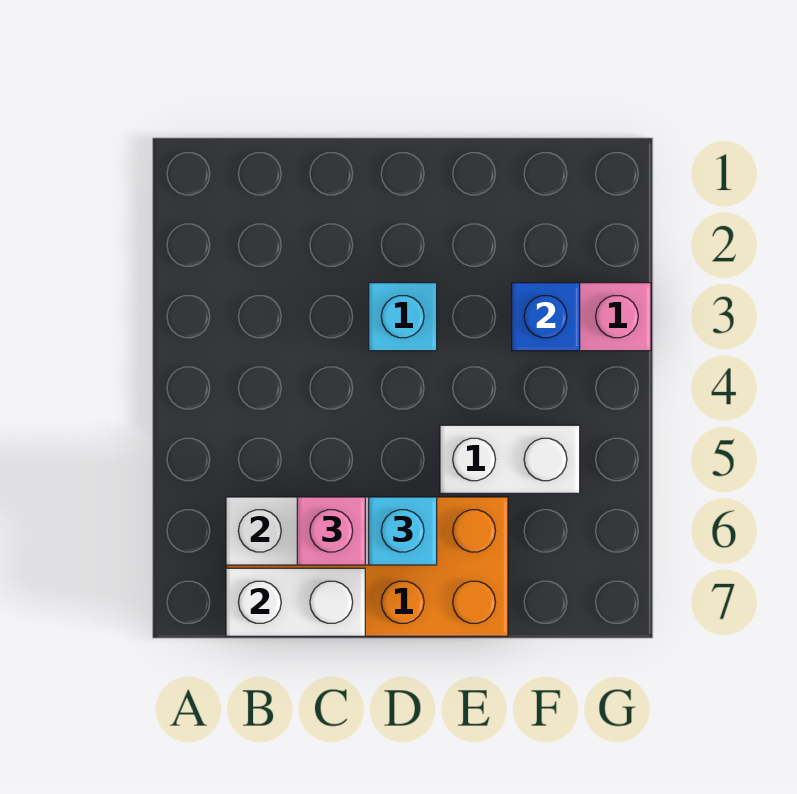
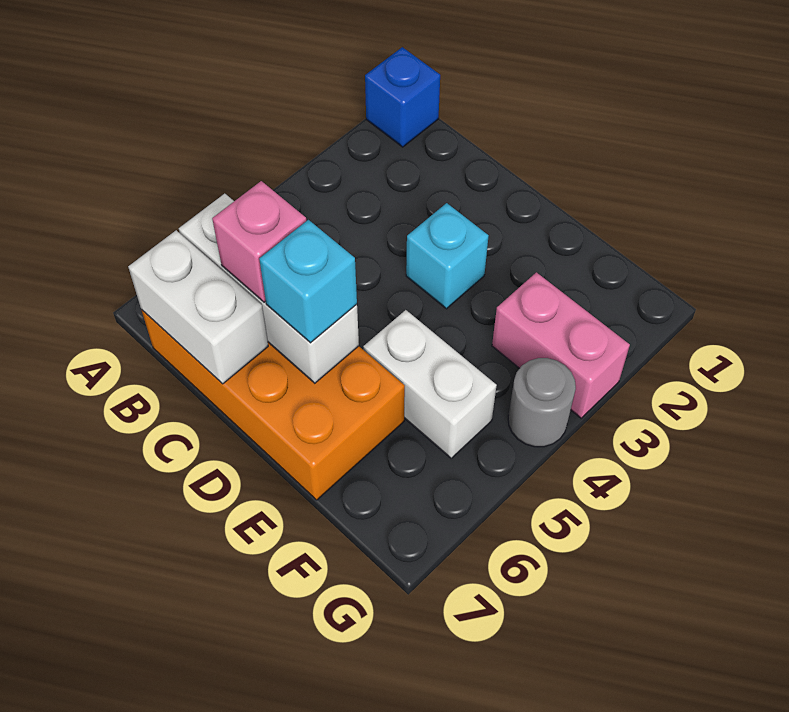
blue 1x1 brick [512,283,580,351] -> blue 1x1 brick moved to [365,47,440,147]
none -> grey 1x1 round brick [508,358,576,447]

